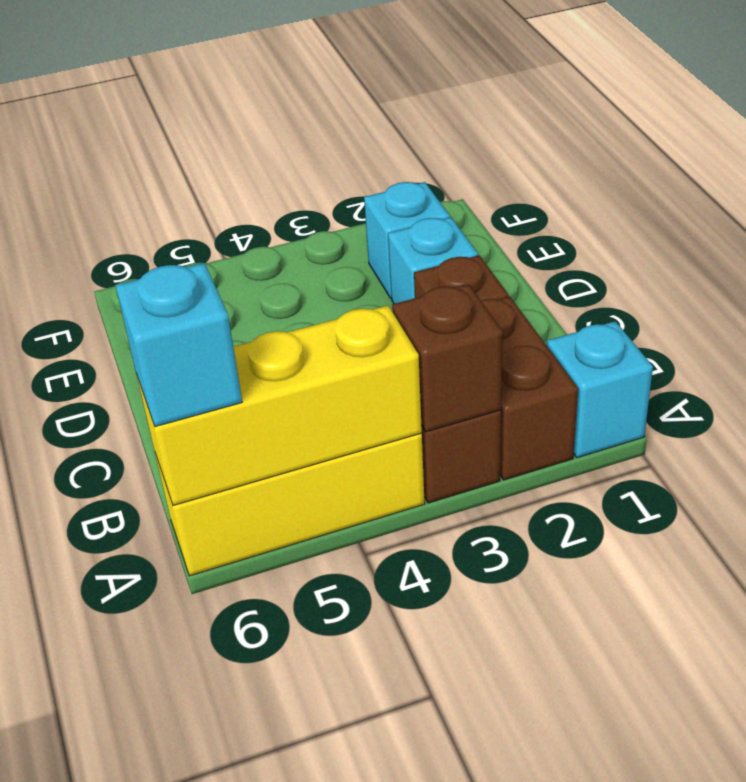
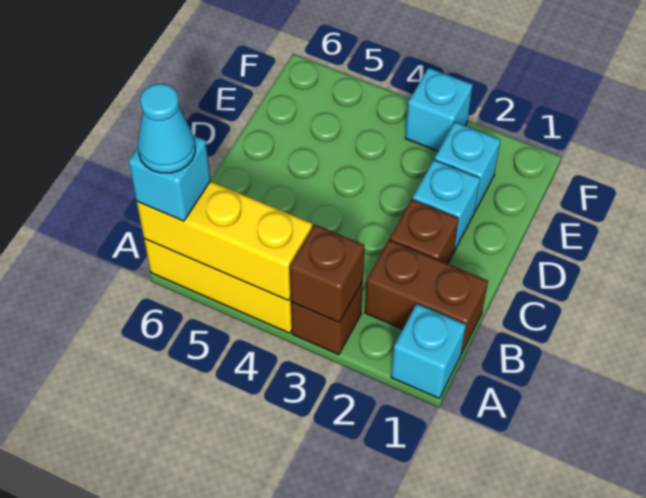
brown 1x2 brick [481,297,578,480] -> brown 1x2 brick turned to [365,240,488,354]
none -> cyan 1x1 cone [138,84,195,173]
none -> cyan 1x1 brick [405,68,473,151]

